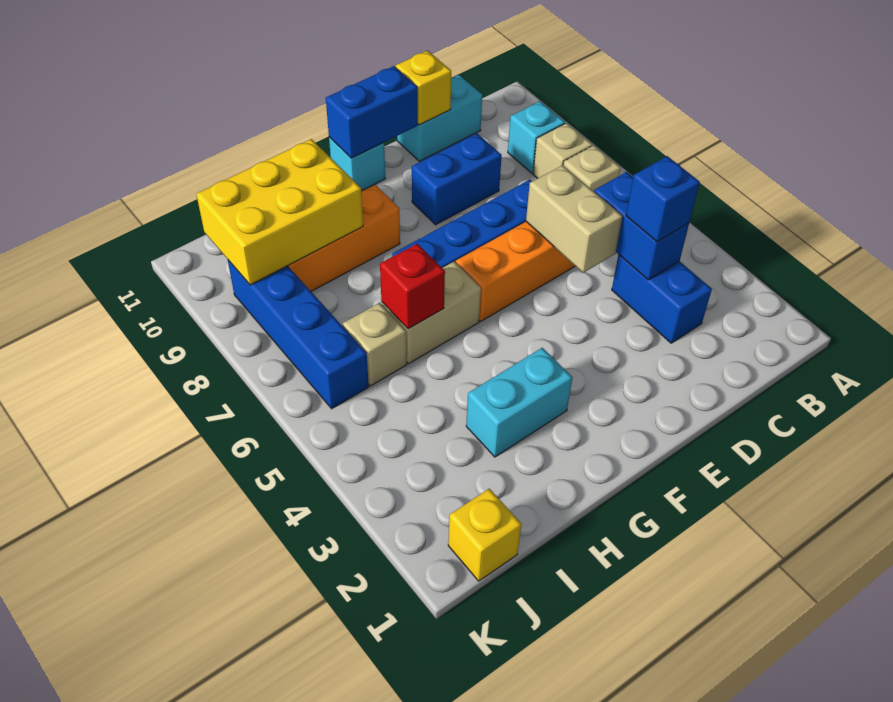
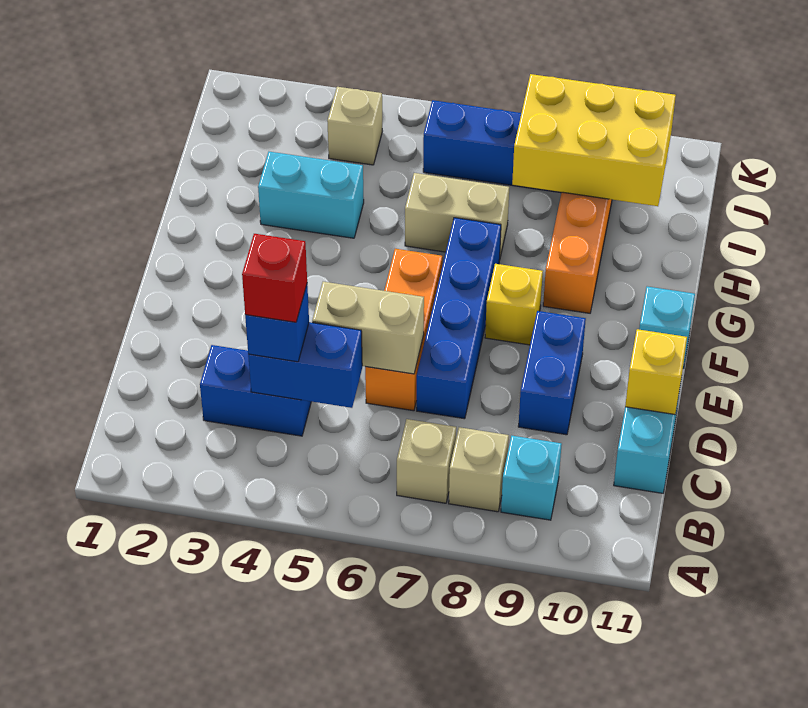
blue 1x2 brick [326,66,418,158] -> none
cyan 1x2 brick [466,348,573,457] -> cyan 1x2 brick turned to [258,152,364,238]
tan 1x2 brick [381,262,481,364] -> tan 1x2 brick turned to [405,173,509,257]
red 1x1 brick [380,244,445,329] -> red 1x1 brick moved to [242,234,307,322]
yellow 2x3 brick [196,139,363,285] -> yellow 2x3 brick turned to [512,74,676,206]
tan 1x1 brick [343,303,407,386] -> tan 1x1 brick moved to [327,87,382,165]
yellow 1x1 brick [448,489,521,581] -> yellow 1x1 brick moved to [485,264,543,345]

